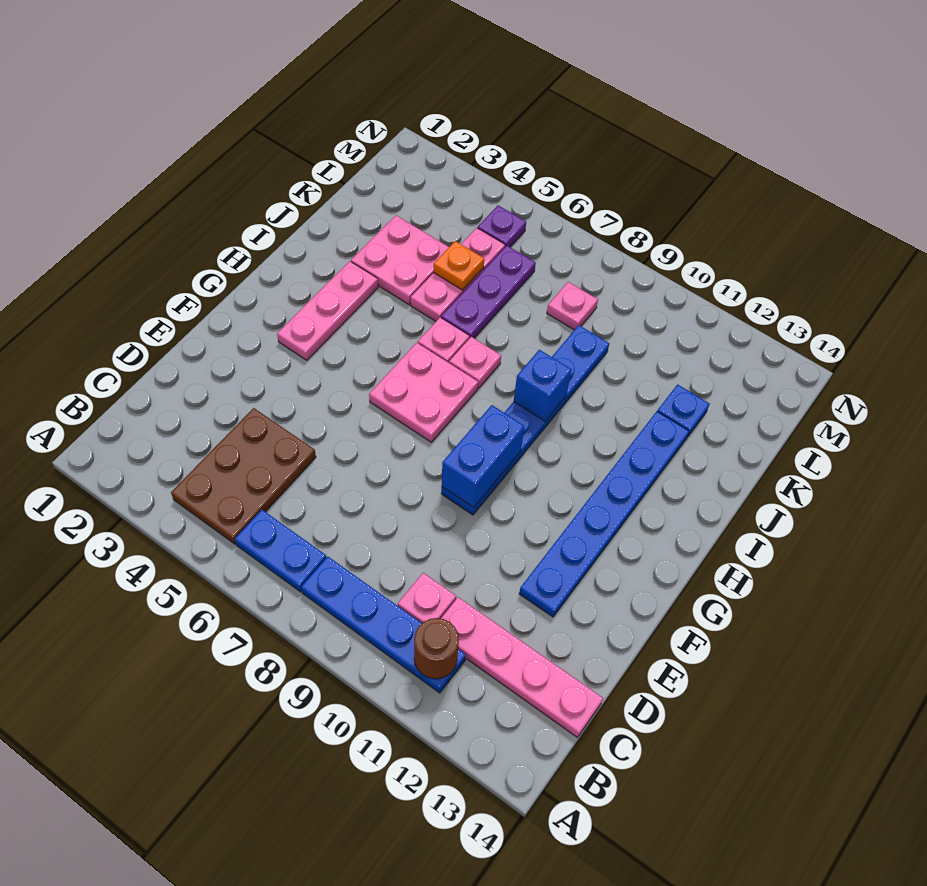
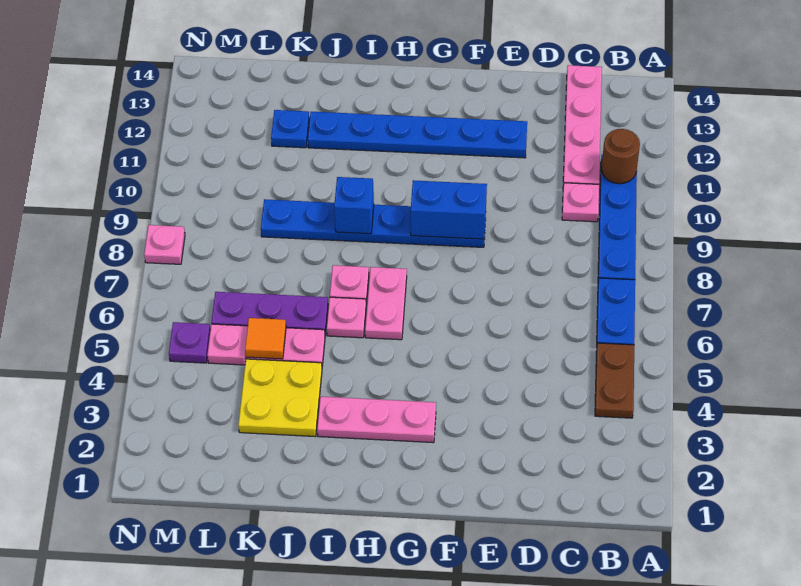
brown 2x3 plate [171,408,316,544] -> brown 1x2 plate [595,343,634,418]
pink 2x2 plate [369,343,478,442] -> pink 1x2 plate [365,267,407,340]
pink 2x2 plate [351,215,449,305] -> yellow 2x2 plate [238,359,322,437]
orange 1x1 plate [434,241,484,290] -> orange 1x1 tile [245,318,286,359]
pink 1x1 plate [547,282,598,330] -> pink 1x1 plate moved to [144,225,185,264]

